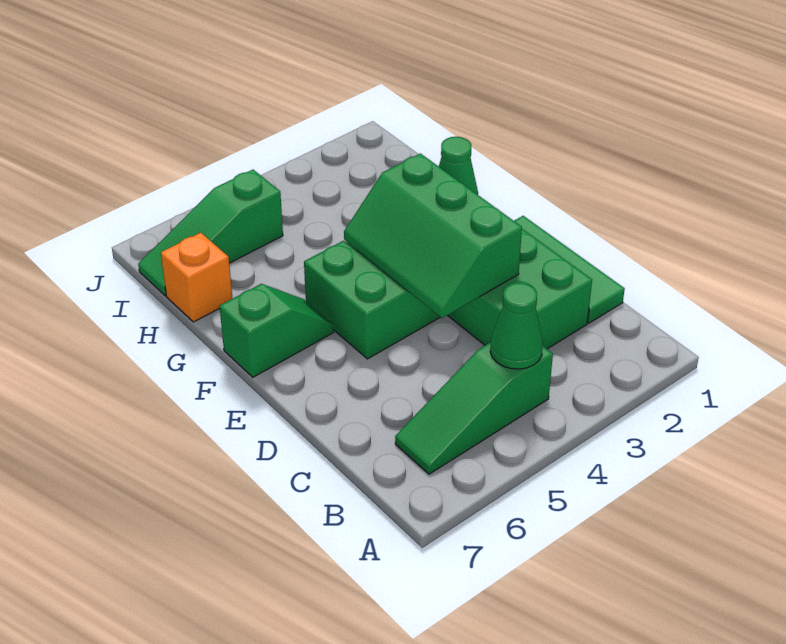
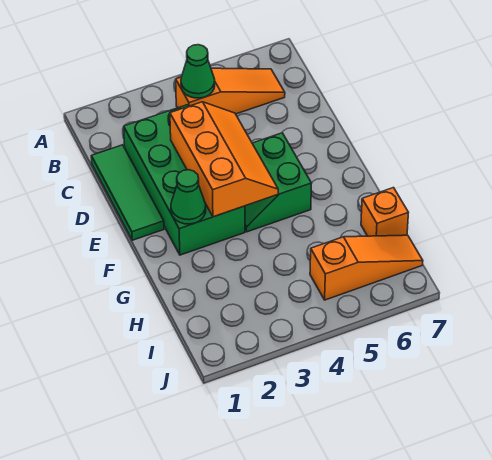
green 1x3 slope [395,342,553,474] -> orange 1x3 slope [176,68,285,114]
green 2x3 slope [344,153,522,318] -> orange 2x3 slope [170,102,278,217]
green 1x2 slope [219,284,334,377] -> none
green 1x3 slope [138,170,283,296] -> orange 1x3 slope [310,235,423,300]

